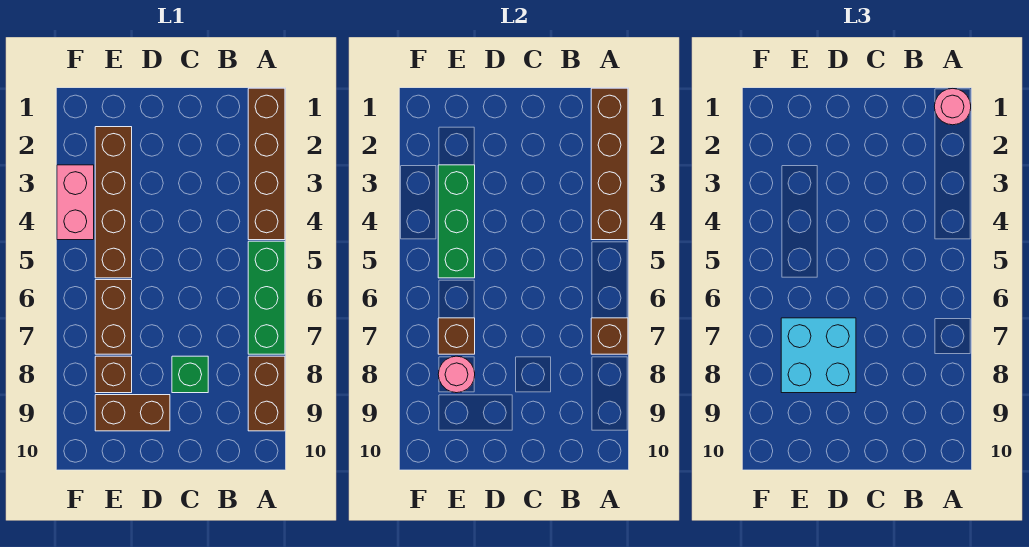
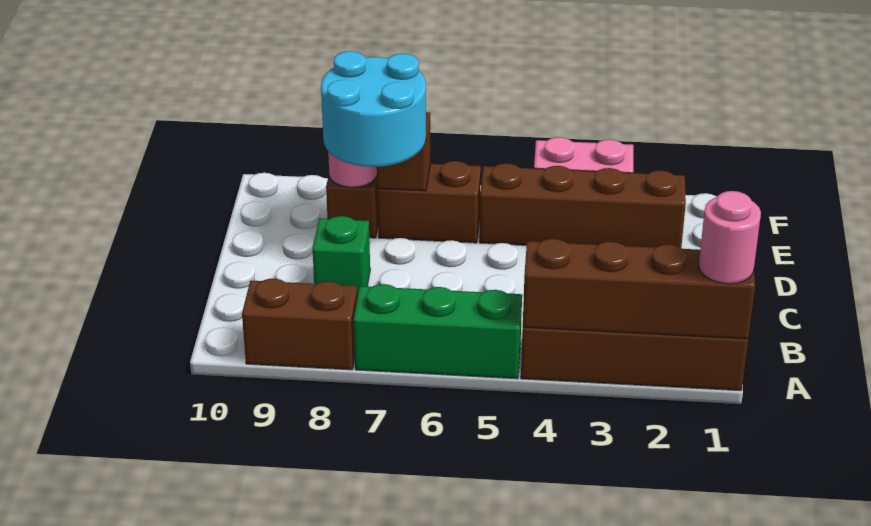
brown 1x1 brick [591,318,628,354] -> none
cyan 2x2 brick [781,318,856,393] -> cyan 2x2 round brick [321,51,426,167]
brown 1x2 brick [95,395,170,431] -> none
green 1x3 brick [438,165,475,278] -> none

